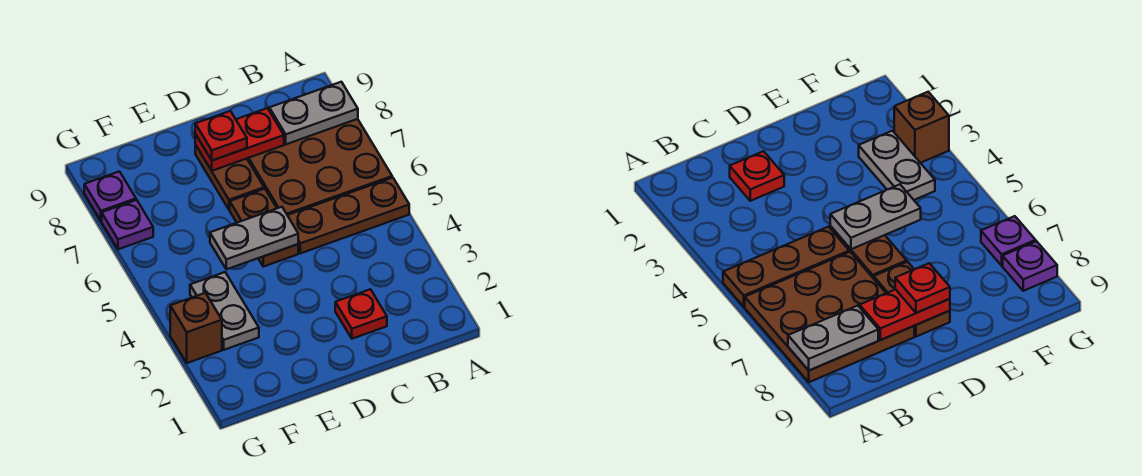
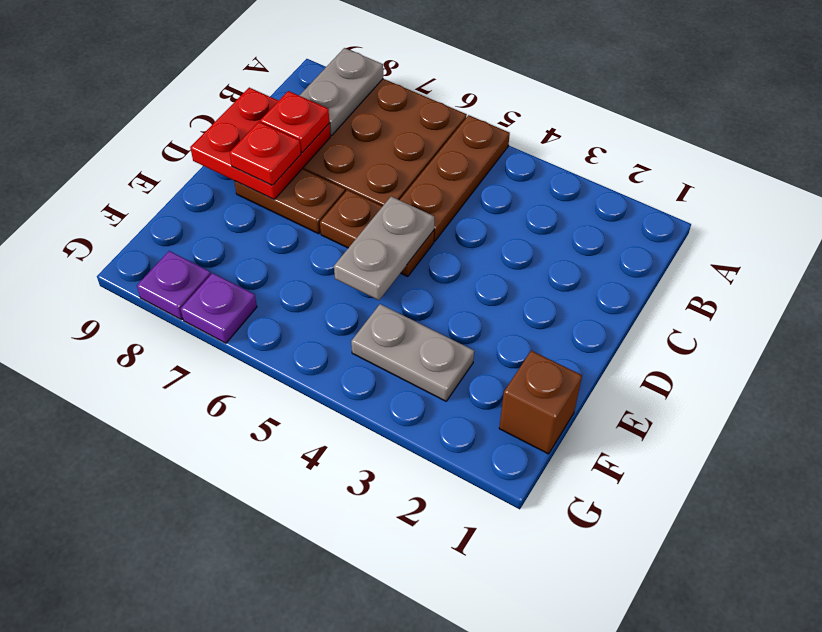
red 1x1 plate [335,289,387,339] -> red 1x1 plate moved to [260,91,329,153]
red 1x2 plate [195,108,284,171] -> red 2x2 plate [190,88,330,199]
brown 1x1 brick [170,293,222,363] -> brown 1x1 brick moved to [499,351,582,454]

